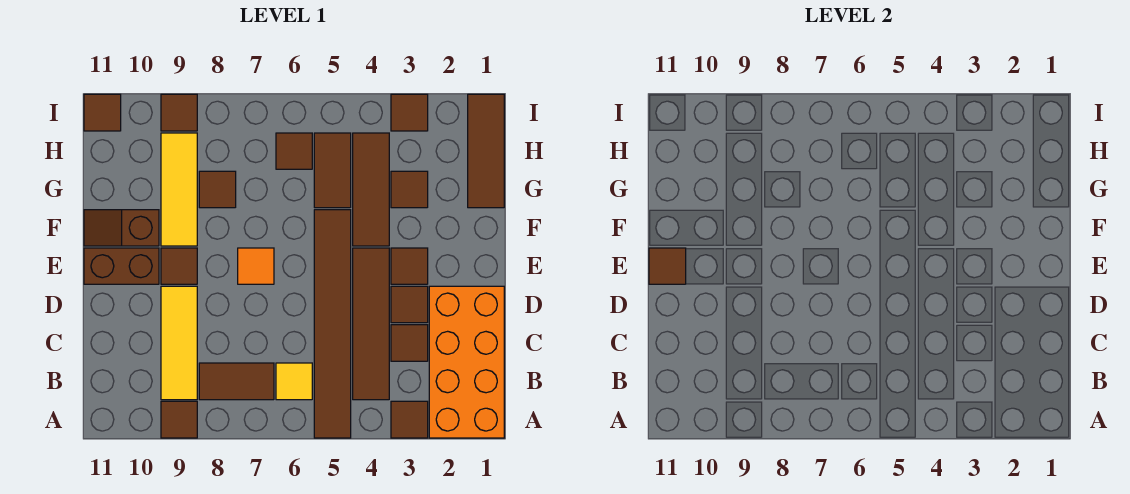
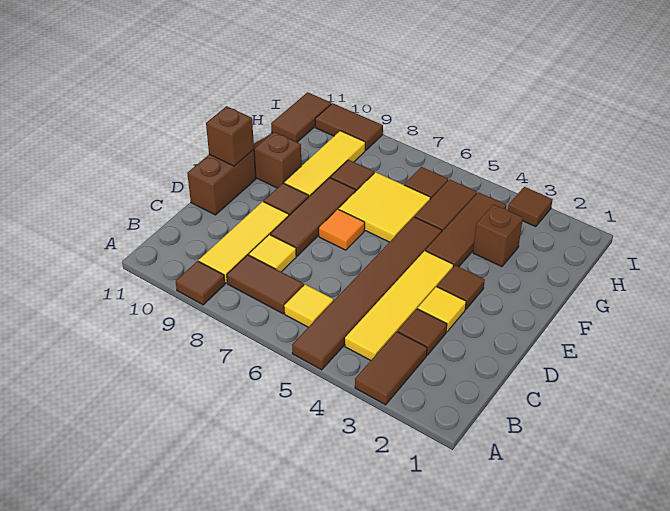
orange 2x4 brick [429,286,504,438] -> none
brown 1x1 tile [391,401,428,438] -> brown 1x2 tile [355,332,427,405]
brown 1x4 tile [353,248,389,400] -> yellow 1x4 tile [345,251,454,360]
none -> yellow 1x1 tile [249,235,296,272]
brown 1x1 tile [391,286,428,323] -> yellow 1x1 tile [418,287,466,332]
brown 1x2 brick [84,248,159,284] -> brown 1x2 brick turned to [187,150,256,215]
brown 1x1 tile [649,248,686,284] -> brown 1x1 brick [206,106,254,166]
none -> yellow 2x2 tile [339,172,430,242]
brown 1x3 tile [468,94,504,208] -> brown 1x3 tile moved to [270,178,356,256]
brown 1x1 tile [391,171,428,208] -> brown 1x1 brick [473,204,523,267]
brown 1x1 tile [161,94,197,131] -> brown 1x2 tile [315,103,383,150]
brown 1x1 tile [84,94,121,131] -> brown 1x2 tile [271,92,331,142]

